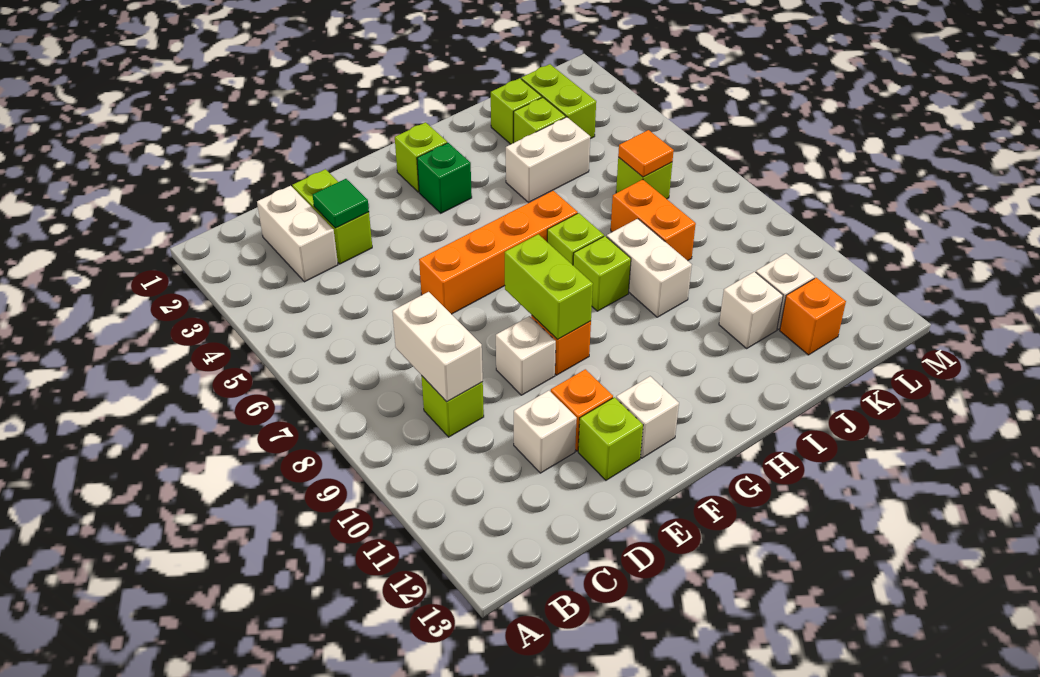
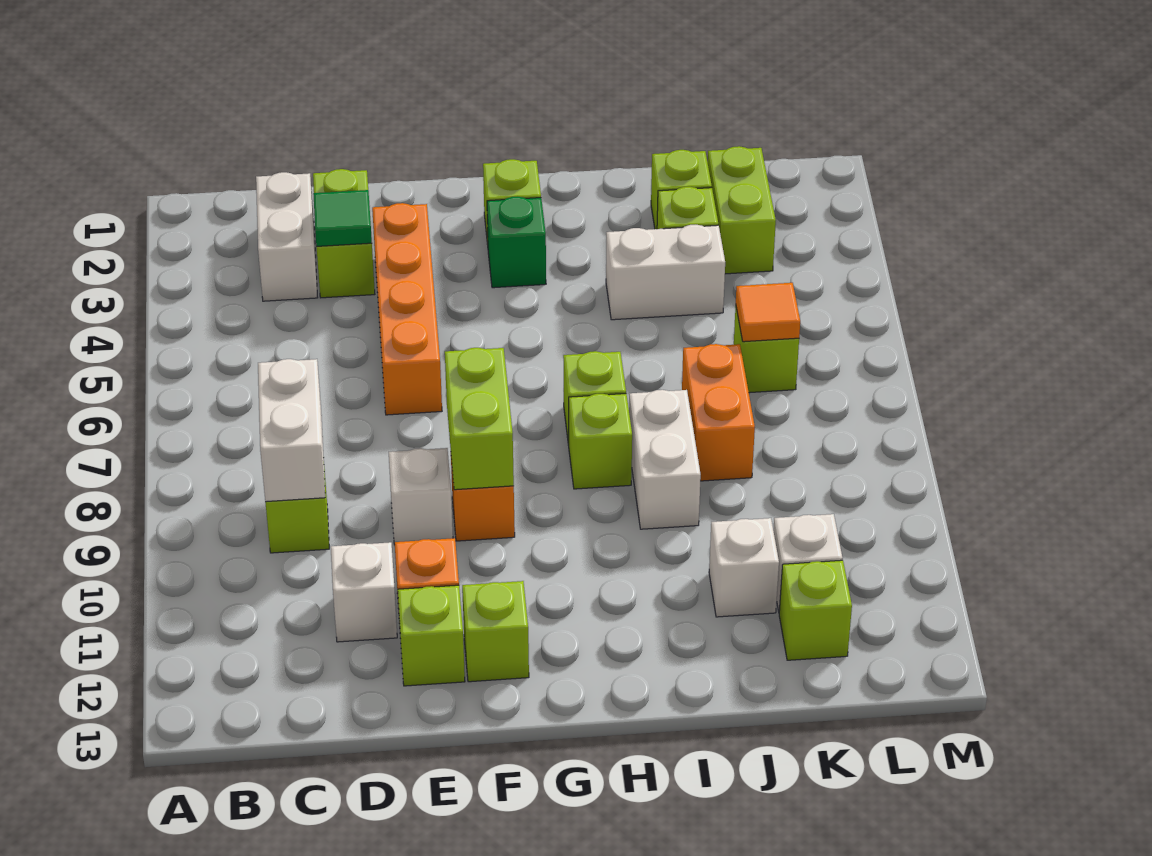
orange 1x4 brick [419,191,578,314] -> orange 1x4 brick turned to [372,203,442,415]
white 1x1 brick [616,376,679,458] -> lime 1x1 brick [462,581,529,682]
orange 1x1 brick [780,278,846,355] -> lime 1x1 brick [779,560,852,660]

